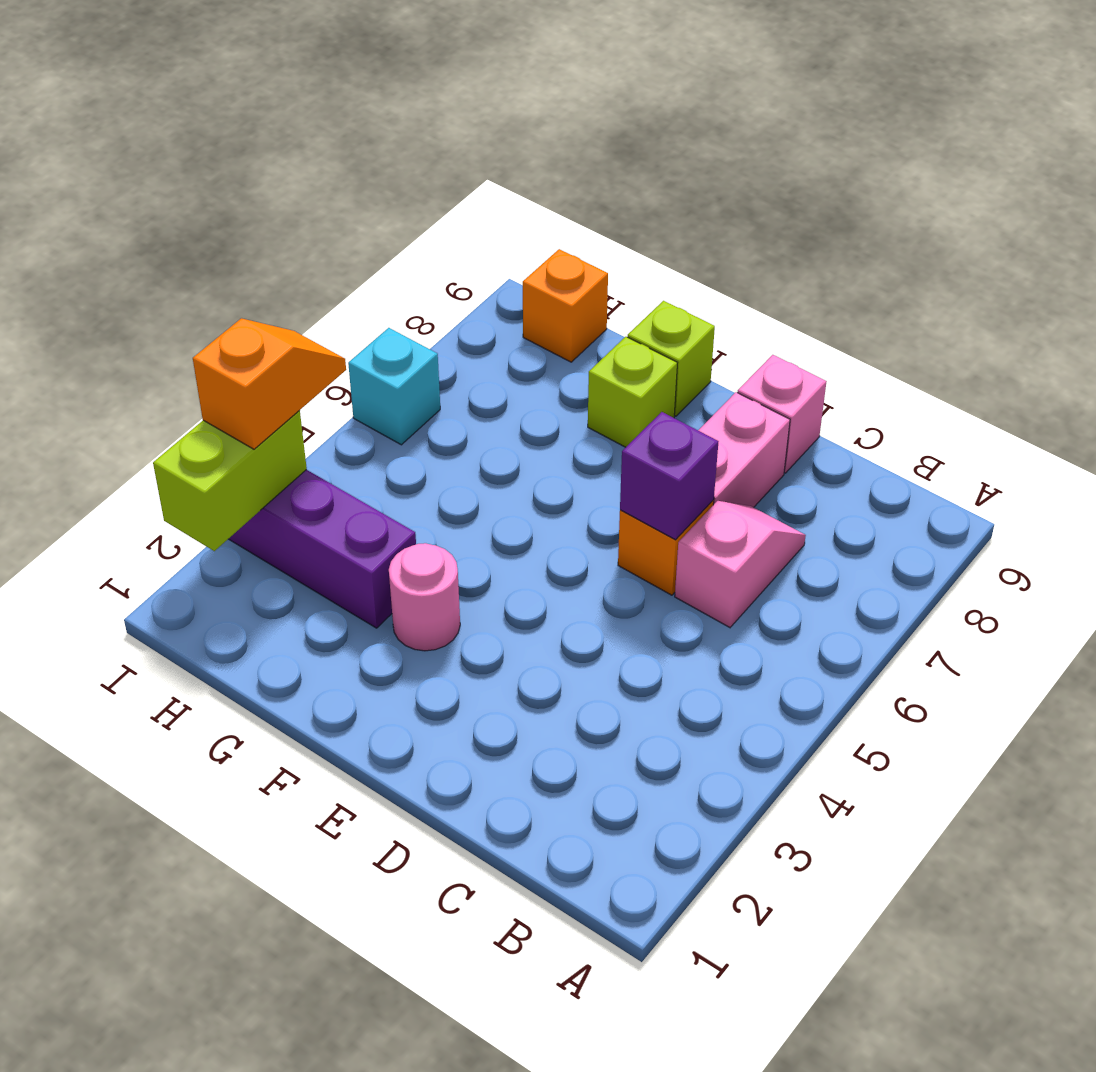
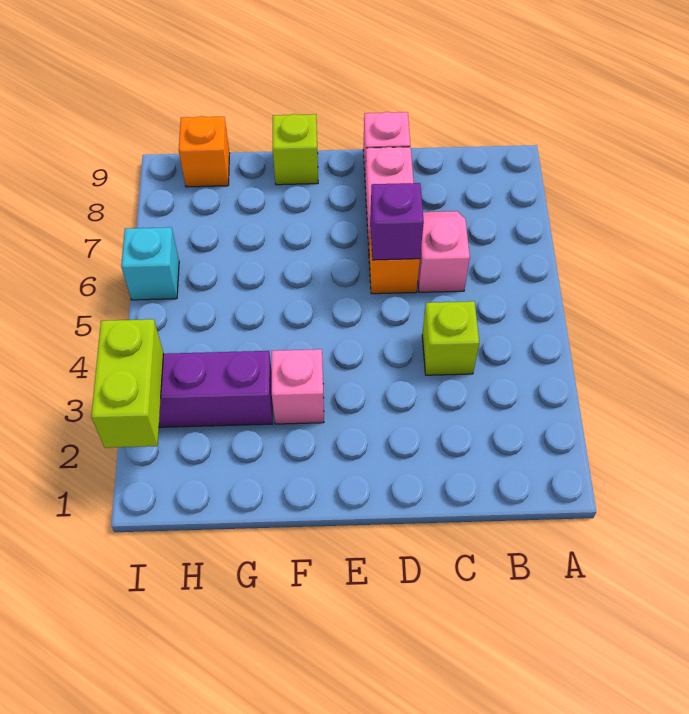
pink 1x1 round brick [389,543,460,651] -> pink 1x1 brick [272,349,324,424]
lime 1x1 brick [588,337,677,447] -> lime 1x1 brick moved to [422,301,479,375]
orange 1x2 slope [193,318,346,449] -> none

